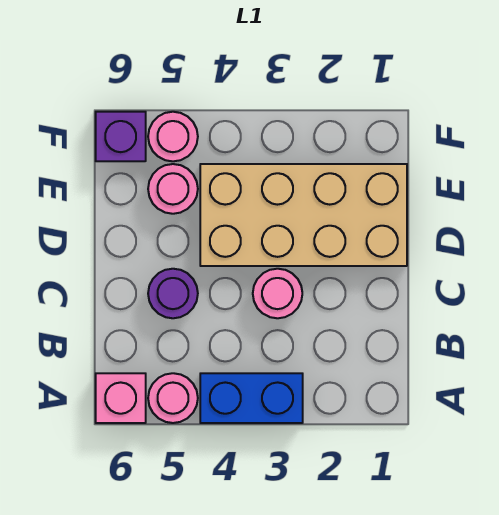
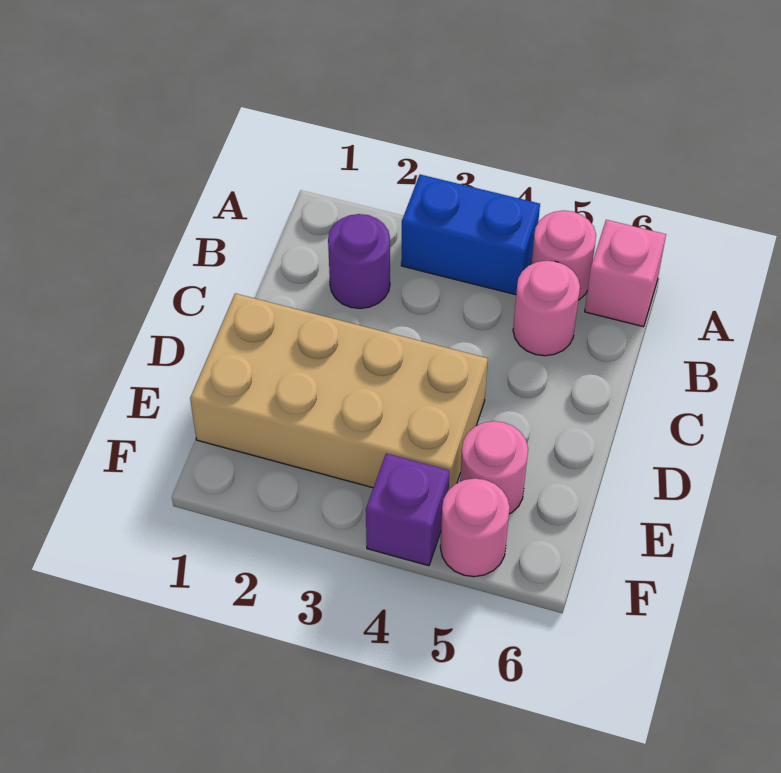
pink 1x1 round brick [253,269,302,318] -> pink 1x1 round brick moved to [513,261,580,356]
purple 1x1 round brick [148,269,198,318] -> purple 1x1 round brick moved to [328,214,390,309]
purple 1x1 brick [96,112,146,161] -> purple 1x1 brick moved to [366,453,450,566]

